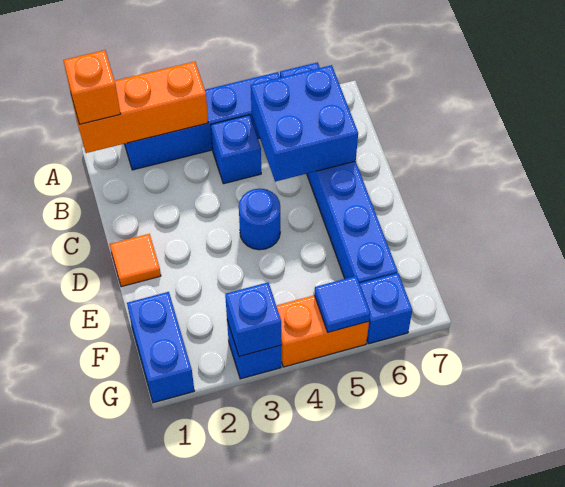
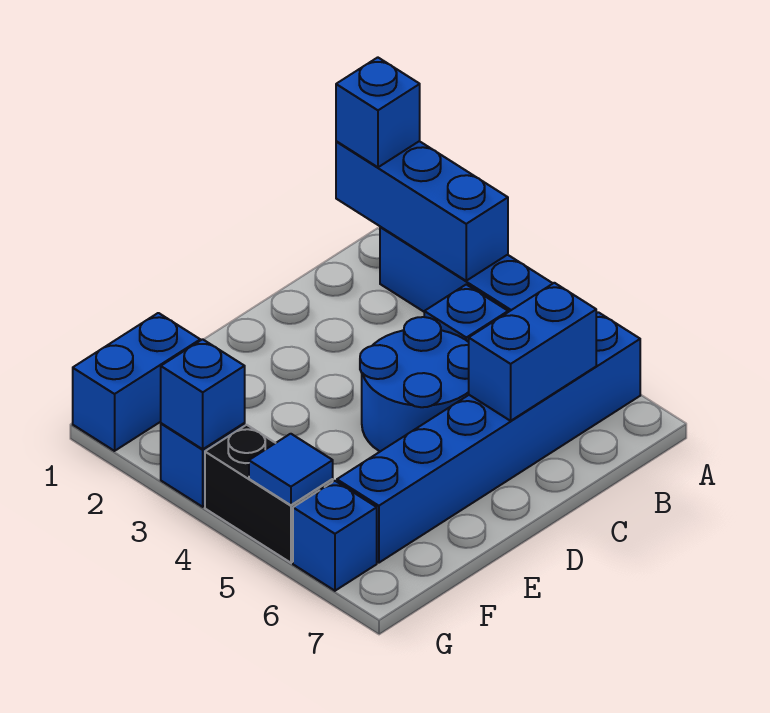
orange 1x3 brick [71,62,208,153] -> blue 1x3 brick [336,141,508,281]
orange 1x1 brick [63,50,120,124] -> blue 1x1 brick [336,57,420,167]
blue 2x2 brick [251,65,358,182] -> blue 1x2 brick [469,283,596,421]
orange 1x1 tile [110,234,161,287] -> none
blue 1x1 round brick [239,189,280,250] -> blue 2x2 round brick [360,317,469,451]
orange 1x2 brick [276,295,369,367] -> black 1x2 brick [205,425,333,563]

